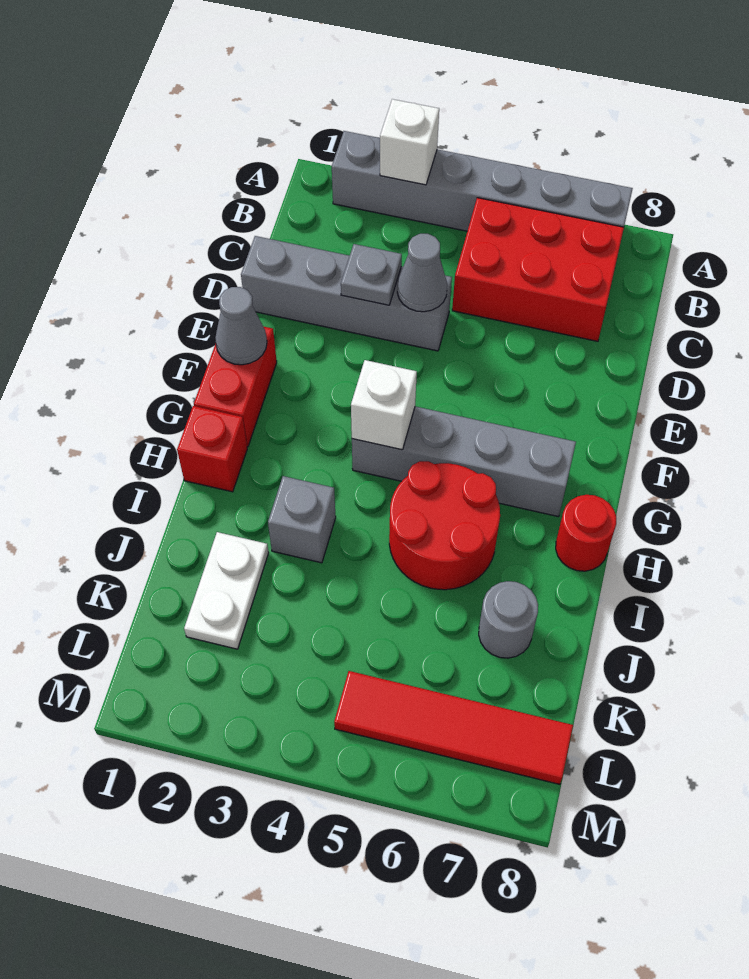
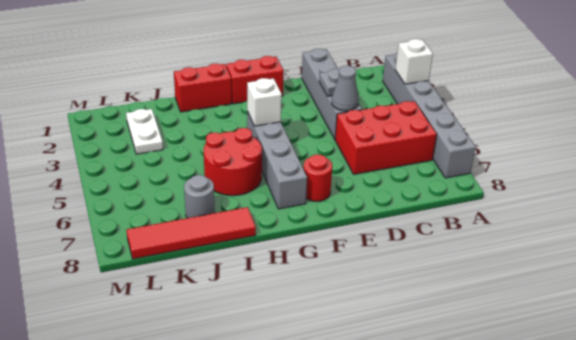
red 2x3 brick [452,198,624,341] -> red 2x3 brick turned to [335,101,437,174]
grey 1x1 cone [215,287,267,365] -> none
red 1x1 brick [177,406,247,492] -> red 1x2 brick [174,64,232,112]
red 1x1 round brick [556,495,616,571] -> red 1x1 round brick moved to [303,155,332,202]
grey 1x1 brick [268,476,336,563] -> none
white 1x2 plate [184,532,269,649] -> white 1x2 plate turned to [126,109,163,154]
red 1x4 tile [334,671,573,784] -> red 1x4 tile turned to [127,207,256,259]

